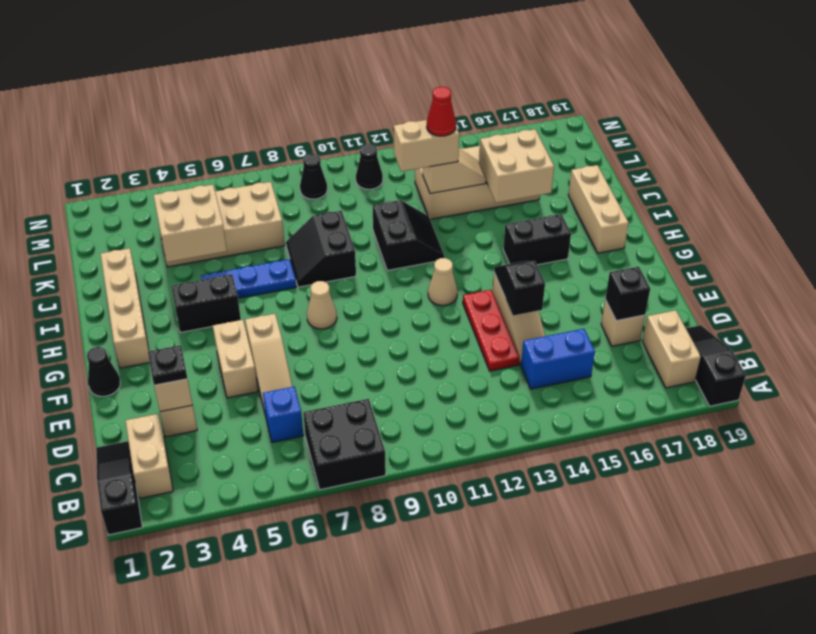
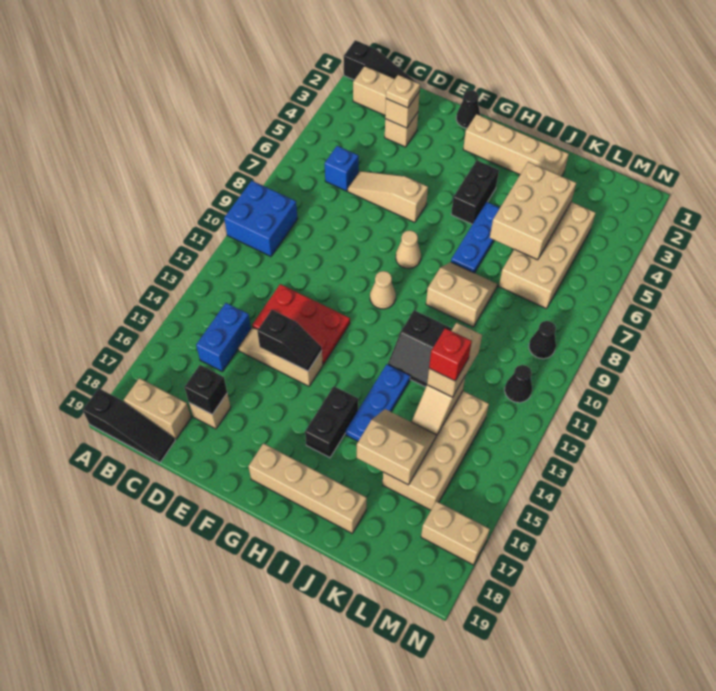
black 2x2 brick [303,399,386,490] -> none
none -> blue 2x2 brick [224,181,298,256]
black 1x1 plate [148,345,188,385] -> tan 1x1 plate [386,75,420,108]
red 1x3 plate [463,290,520,371] -> red 2x3 plate [252,284,350,364]
tan 1x2 brick [213,320,258,398] -> tan 1x2 brick moved to [421,501,490,565]
tan 1x1 cone [428,258,457,306] -> tan 1x1 cone moved to [370,271,396,309]
tan 1x3 brick [568,165,629,253] -> tan 1x4 brick [248,443,367,533]
black 2x2 slope [286,211,356,287] -> tan 2x2 slope [426,262,498,327]
none -> blue 1x3 plate [346,364,410,441]
tan 2x2 brick [153,185,227,262] -> tan 2x3 brick [490,162,576,260]
tan 2x2 brick [479,129,554,203] -> tan 2x2 slope [357,409,436,485]
red 1x1 cone [427,87,456,136] -> red 1x1 brick [429,328,472,381]

